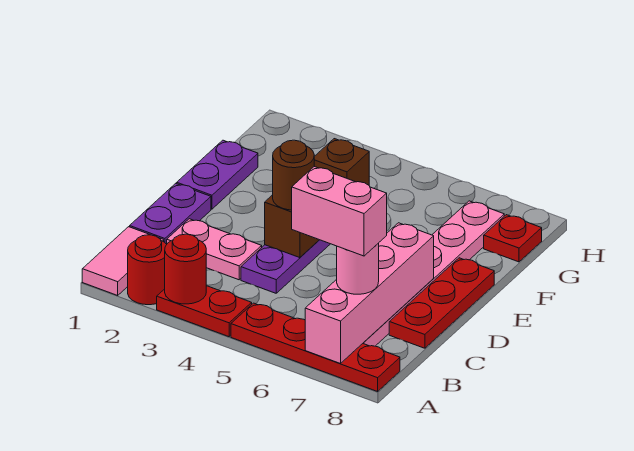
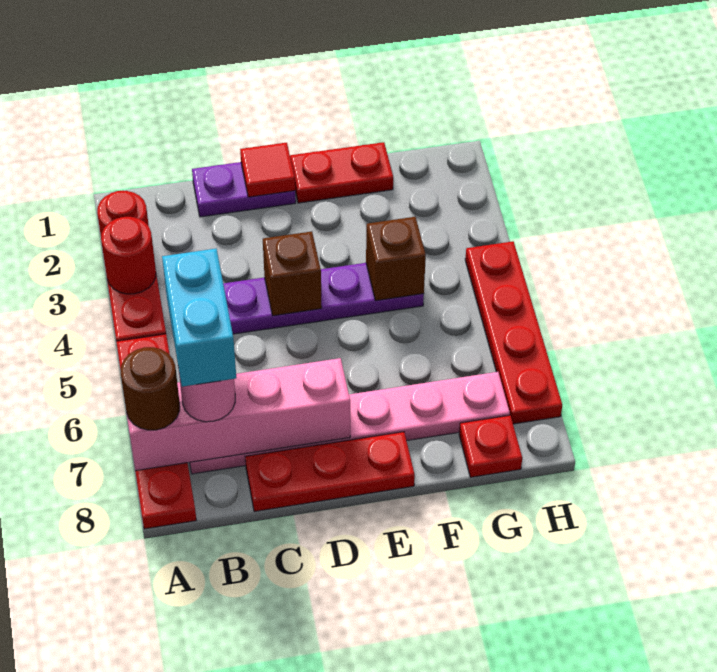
pink 1x2 tile [82,227,164,295] -> none
pink 1x2 brick [292,167,387,256] -> cyan 1x2 brick [162,249,236,387]
pink 1x2 plate [167,219,262,280] -> none
none -> red 1x1 tile [240,143,295,197]
brown 1x1 round brick [273,140,314,210] -> brown 1x1 round brick moved to [121,347,180,430]
purple 1x2 plate [177,140,258,209] -> red 1x2 plate [290,142,393,203]
none -> red 1x4 plate [465,241,562,424]

